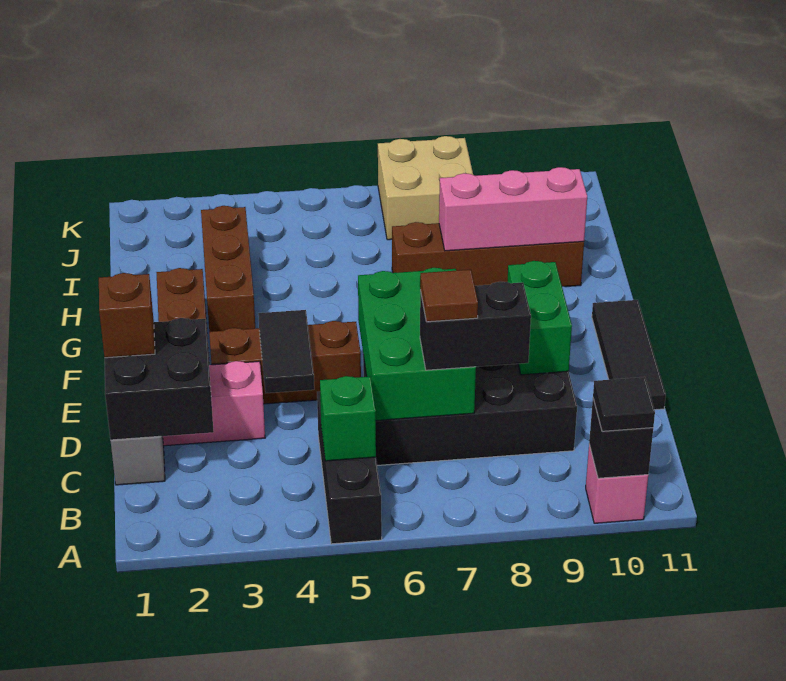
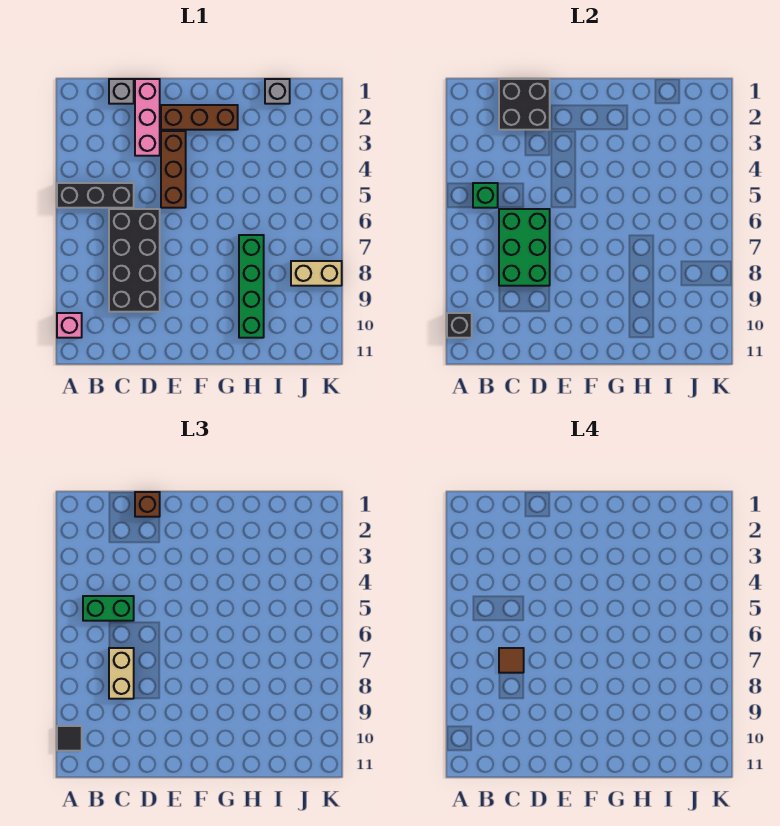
green 2x3 brick [358,268,476,421] -> green 2x3 brick turned to [499,209,550,286]
black 1x2 brick [420,281,531,370] -> tan 1x2 brick [109,648,134,699]
black 1x2 tile [258,310,314,393] -> none
green 1x2 brick [507,261,572,375] -> green 1x2 brick moved to [83,596,134,621]
black 1x3 tile [592,300,666,410] -> none
brown 1x3 brick [201,206,255,332] -> none
brown 1x4 brick [392,222,584,287] -> green 1x4 brick [239,235,264,338]
pink 1x3 brick [439,167,587,251] -> none
none -> grey 1x1 brick [265,79,290,104]
tan 2x2 brick [378,136,473,240] -> tan 1x2 brick [291,261,342,286]

